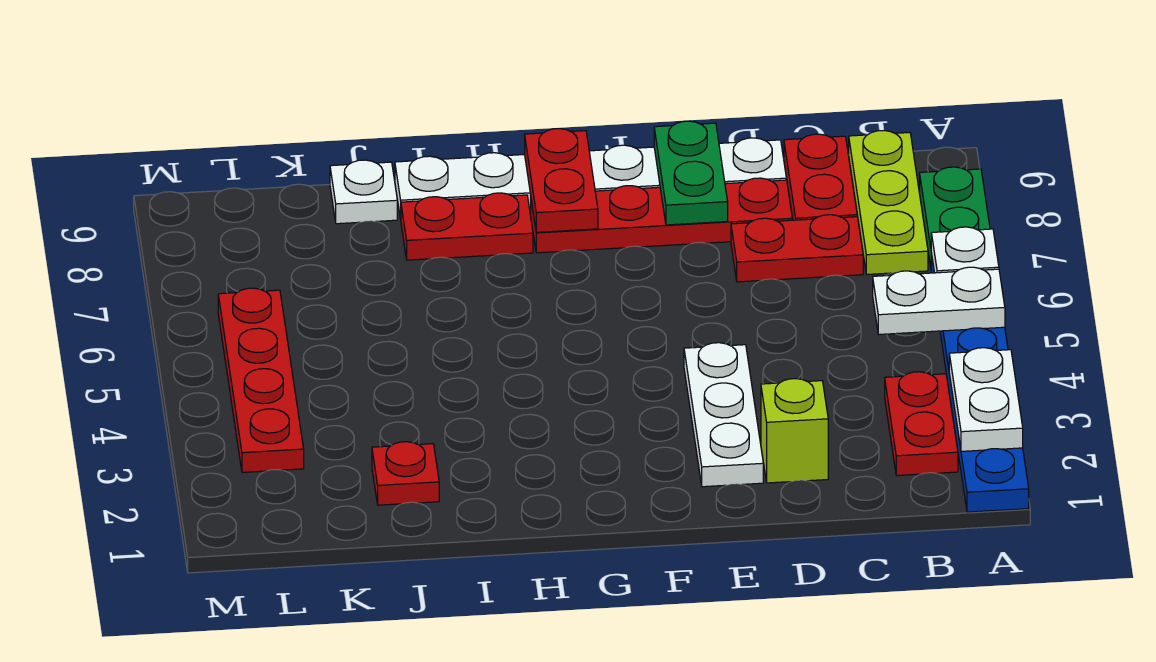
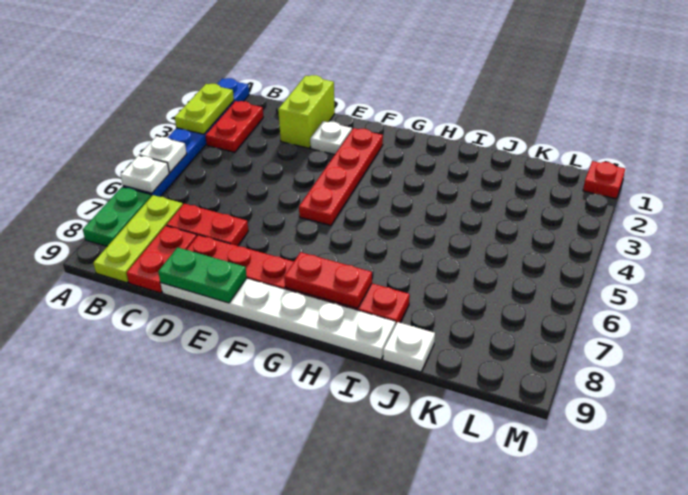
white 1x2 plate [949,348,1023,451] -> lime 1x2 plate [175,84,234,134]
white 1x2 plate [873,267,1005,334] -> white 1x1 plate [140,136,187,173]
lime 1x1 brick [761,379,828,483] -> lime 1x2 brick [278,75,335,148]
white 1x3 plate [684,343,763,487] -> white 1x1 plate [310,121,352,155]
green 1x2 plate [654,121,728,225] -> green 1x2 plate turned to [158,247,247,303]
red 1x2 plate [525,129,598,232] -> red 1x2 plate turned to [284,252,372,308]
red 1x1 plate [372,442,439,505] -> red 1x1 plate moved to [583,161,625,199]
red 1x4 plate [218,288,304,472] -> red 1x4 plate moved to [299,128,383,225]

